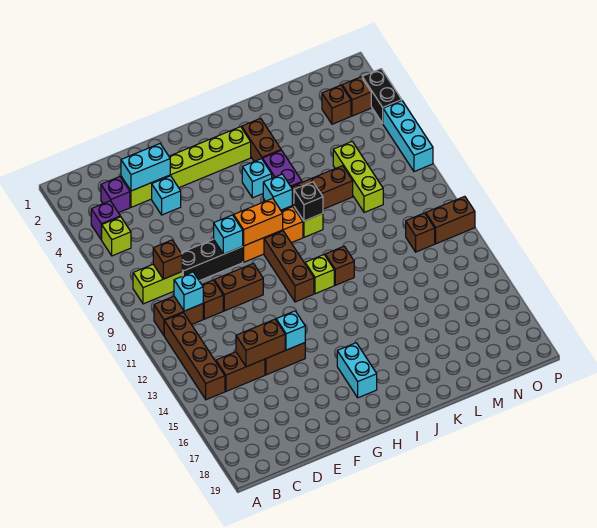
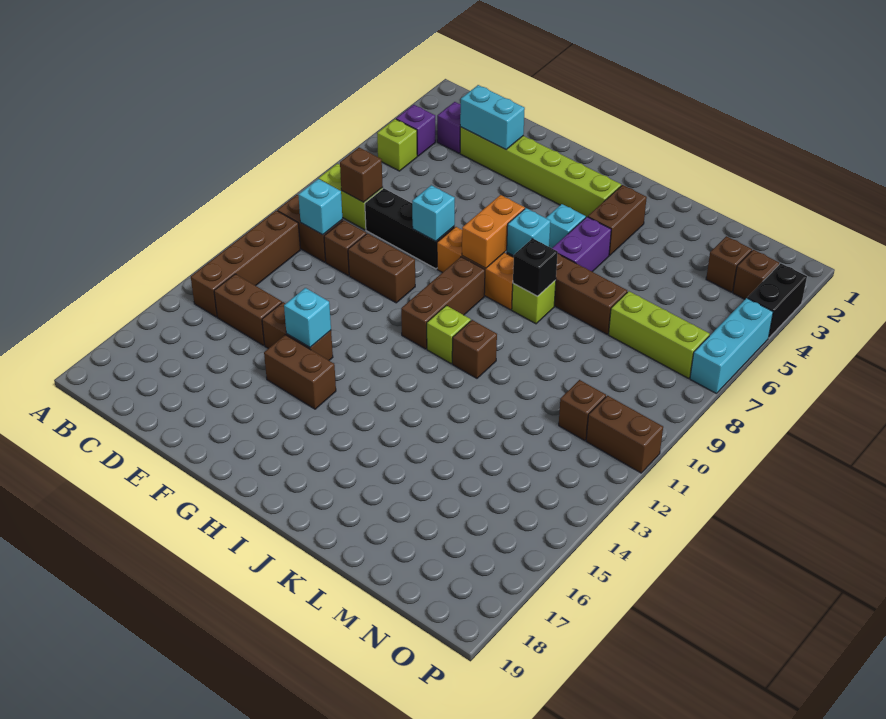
brown 1x2 brick [236,319,285,367] -> brown 1x2 brick moved to [264,335,336,409]
cyan 1x1 brick [152,176,181,215] -> none
orange 1x2 brick [234,198,283,246] -> orange 1x2 brick turned to [462,195,525,268]
cyan 1x2 brick [337,343,377,398] -> none
lime 1x3 brick [333,142,383,213] -> lime 1x3 brick turned to [609,291,710,378]

